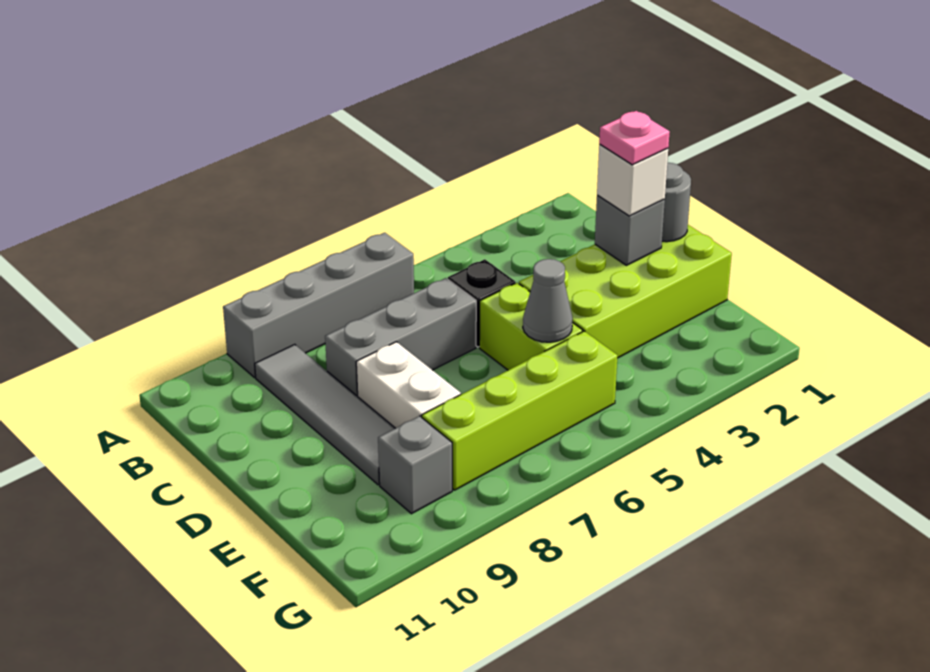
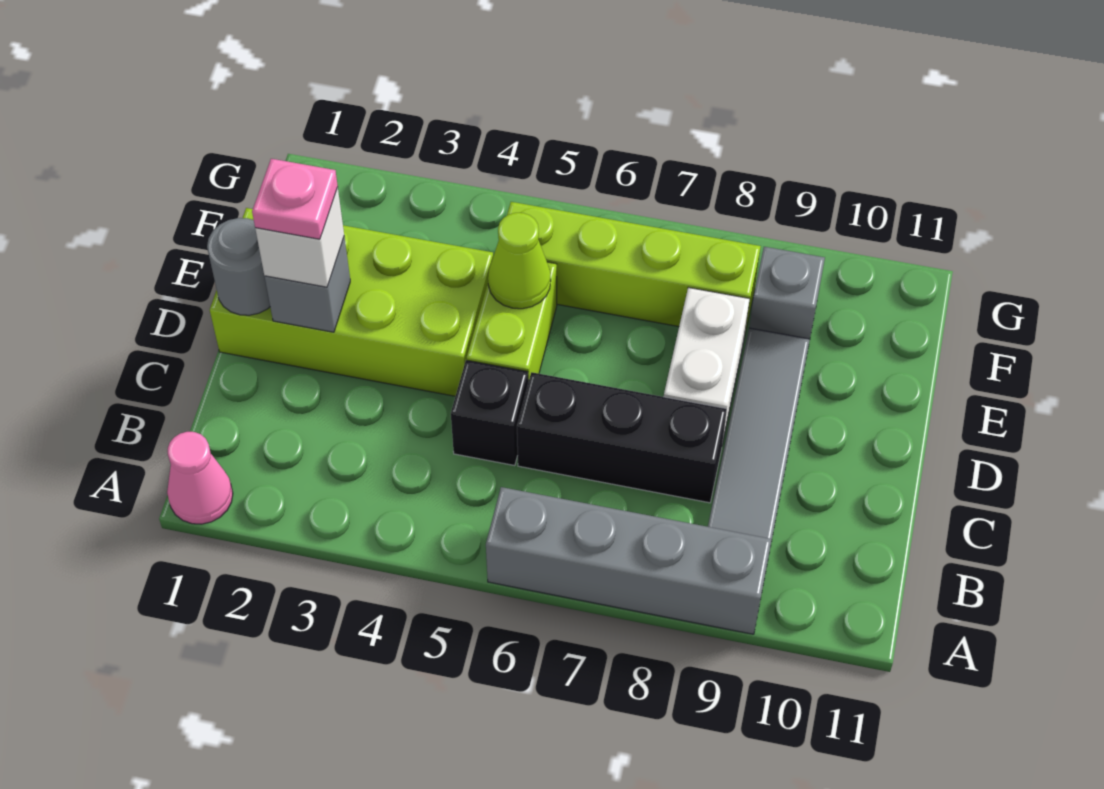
none -> pink 1x1 cone [167,432,233,524]
grey 1x3 brick [325,278,476,397] -> black 1x3 brick [517,372,727,503]
grey 1x1 cone [523,259,573,342] -> lime 1x1 cone [488,213,551,309]

